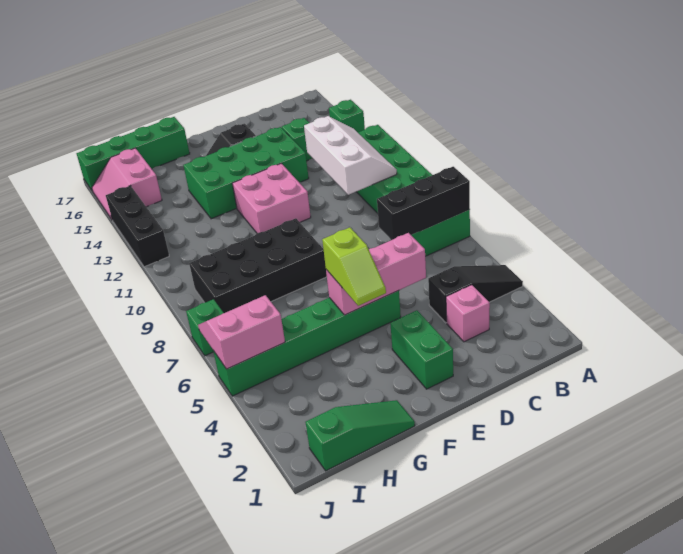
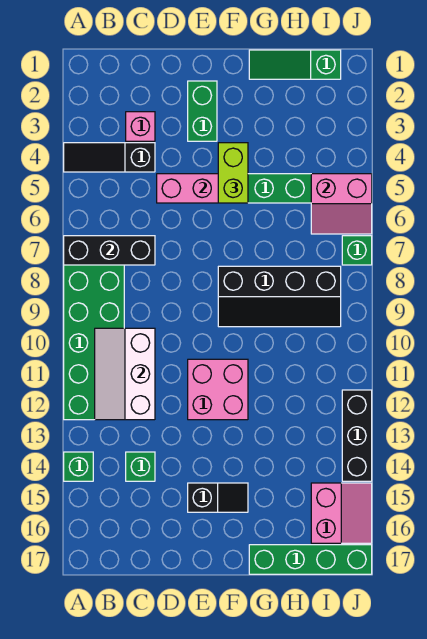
green 2x4 brick [183,127,309,219] -> none
lime 1x2 slope [322,227,386,306] -> lime 1x2 brick [218,143,248,203]
black 2x4 brick [189,218,327,313] -> black 2x4 slope [218,266,341,327]

